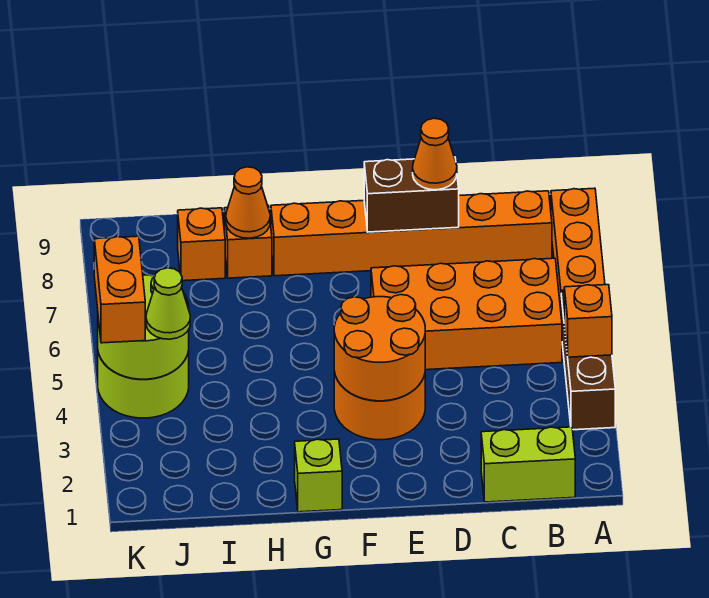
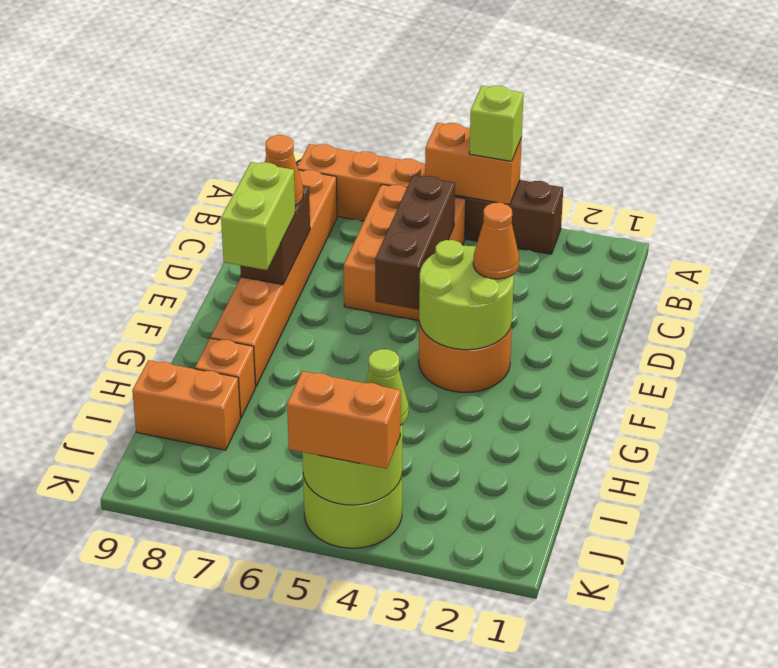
orange 1x1 brick [564,285,612,357] -> orange 1x2 brick [425,123,522,205]
lime 1x2 brick [481,427,575,502] -> lime 1x2 brick moved to [221,162,295,270]
orange 2x4 brick [371,258,562,370] -> orange 2x3 brick [344,184,466,321]
none -> brown 1x3 brick [375,175,455,310]
orange 2x2 round brick [334,295,425,401] -> lime 2x2 round brick [419,240,514,350]
lime 1x1 brick [295,439,342,512] -> lime 1x1 brick moved to [469,86,524,161]
orange 1x1 cone [226,167,270,238] -> orange 1x1 cone moved to [473,203,519,279]
orange 1x1 brick [178,208,225,281] -> orange 1x2 brick [132,360,240,450]

